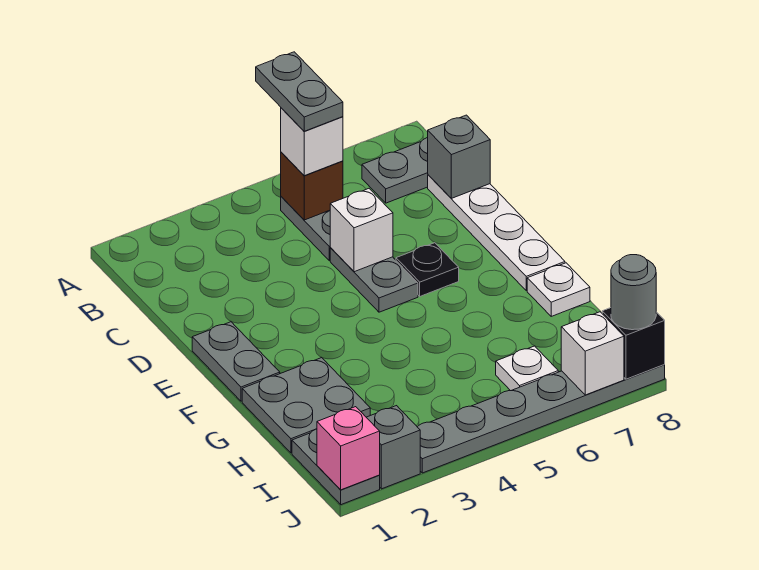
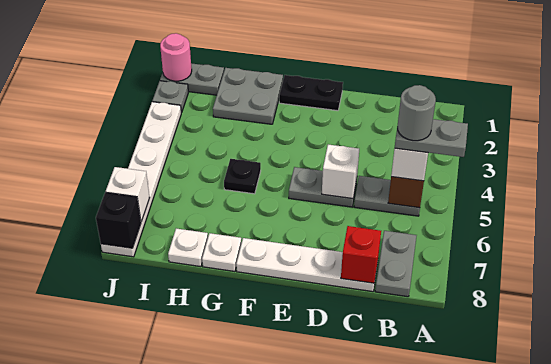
grey 1x1 brick [428,115,490,198] -> red 1x1 brick [341,226,381,283]
grey 1x2 plate [192,322,280,401] -> black 1x2 plate [279,75,343,111]
black 1x1 plate [396,243,459,296] -> black 1x1 plate moved to [224,159,261,194]
white 1x1 plate [496,346,558,391] -> white 1x1 plate moved to [168,228,208,267]
pink 1x1 brick [317,407,380,490] -> pink 1x1 round brick [160,33,192,81]
grey 1x1 brick [366,406,420,489] -> grey 1x1 plate [152,81,188,112]
grey 1x6 plate [418,365,665,473] -> white 1x6 plate [101,102,182,257]
grey 1x1 round brick [611,255,656,330] -> grey 1x1 round brick moved to [397,85,436,141]

